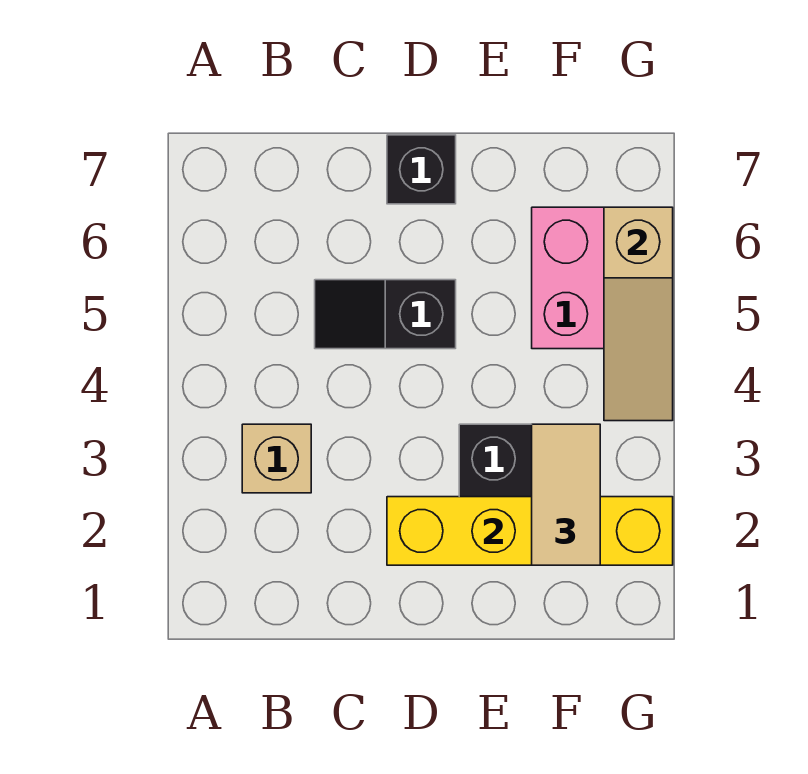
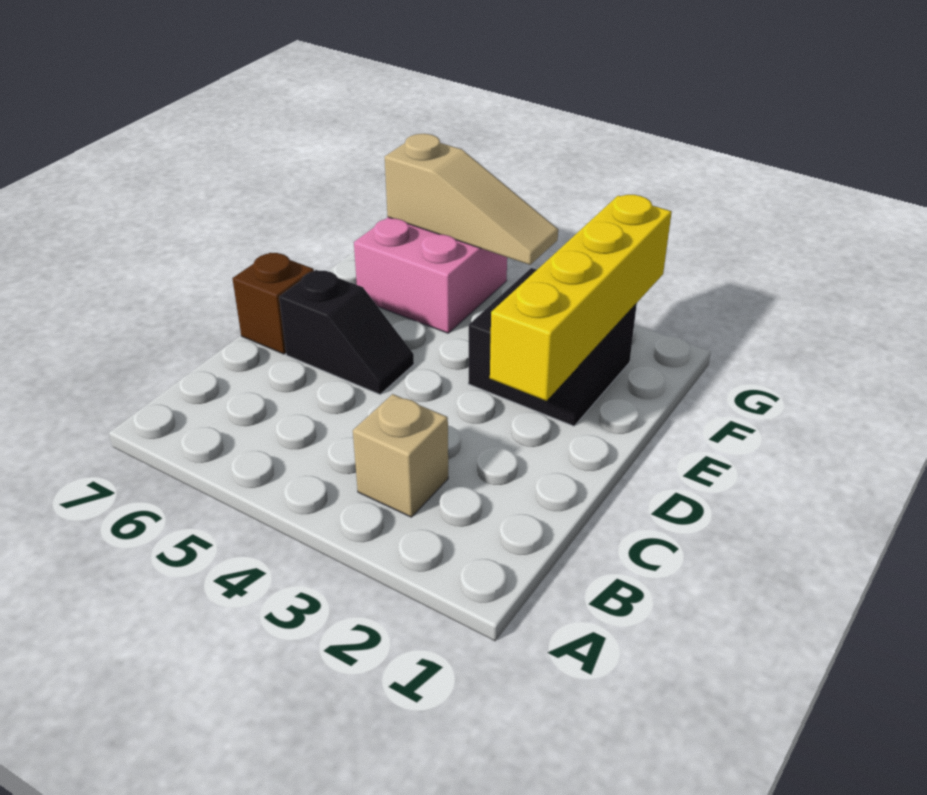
black 1x2 slope [315,280,456,349] -> black 1x2 slope turned to [279,270,414,394]
black 1x1 brick [387,135,456,204] -> brown 1x1 brick [232,253,314,354]
tan 1x2 tile [532,424,600,565] -> none

